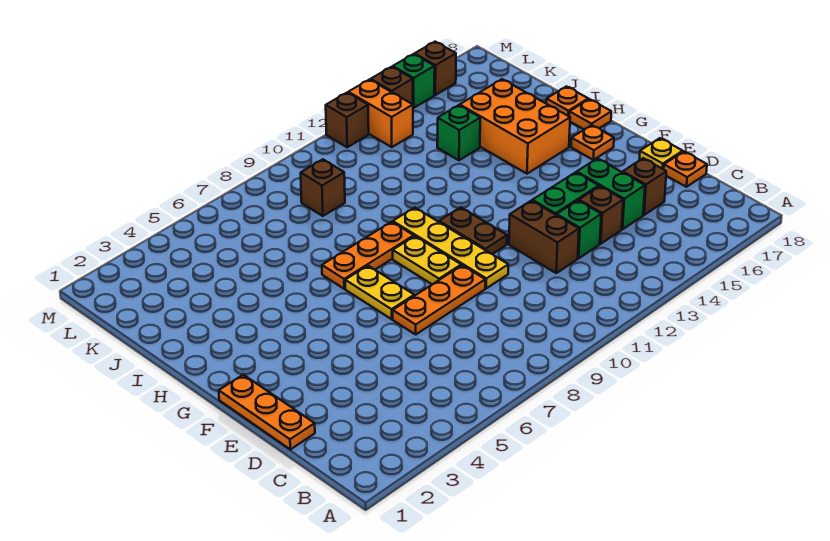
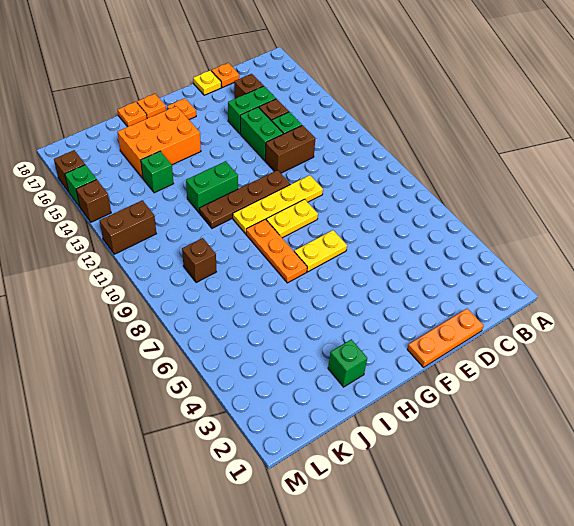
orange 1x3 plate [393,265,485,334] -> none
brown 1x2 plate [439,207,507,254] -> brown 1x4 plate [199,170,290,228]
none -> green 1x2 brick [186,161,238,213]
none -> green 1x1 brick [328,339,367,387]
orange 1x2 brick [348,80,413,147] -> none
brown 1x1 brick [326,92,369,147] -> brown 1x2 brick [100,200,156,254]

